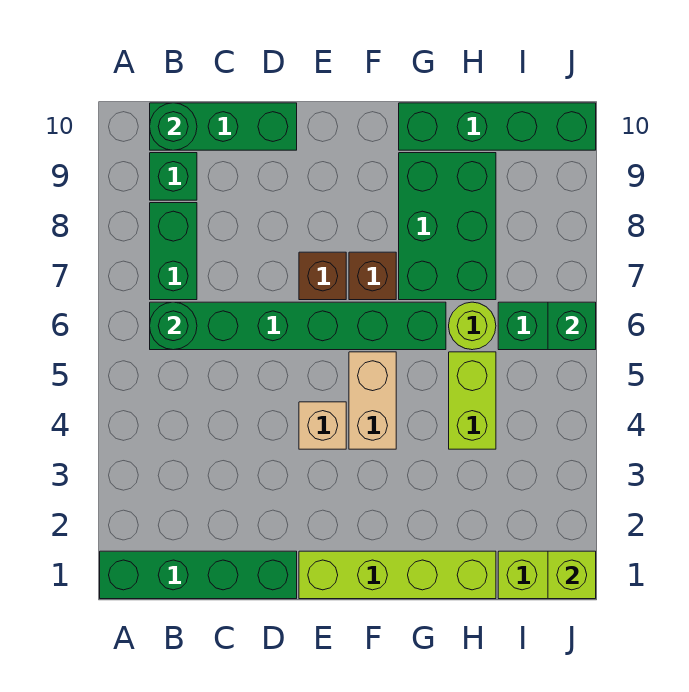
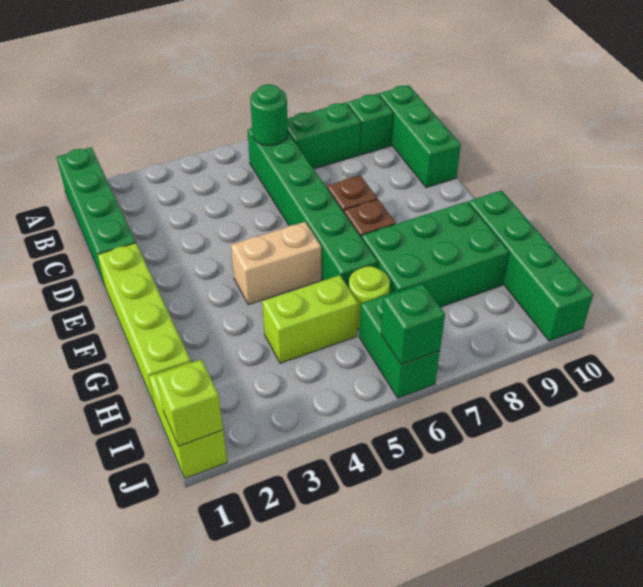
green 1x1 round brick [150,103,197,150] -> none
tan 1x1 brick [299,402,346,449] -> none

